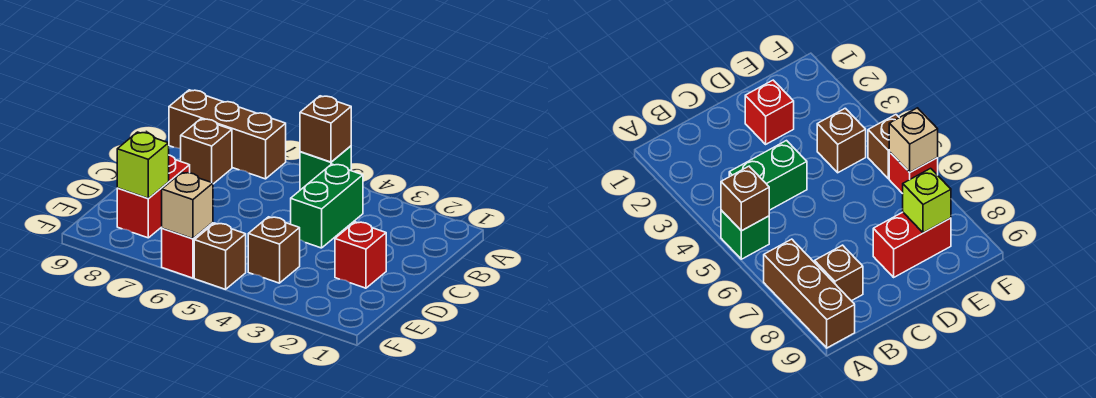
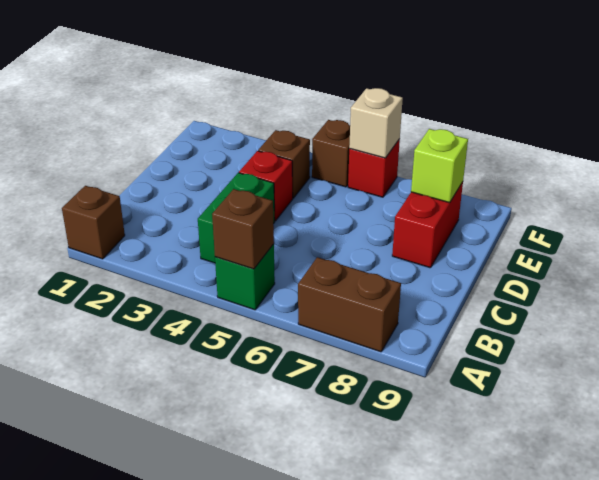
brown 1x3 brick [169,90,286,179] -> brown 1x2 brick [298,257,401,352]
brown 1x1 brick [181,119,232,184] -> brown 1x1 brick moved to [62,186,125,259]
red 1x1 brick [335,222,386,288] -> red 1x1 brick moved to [239,151,293,221]

